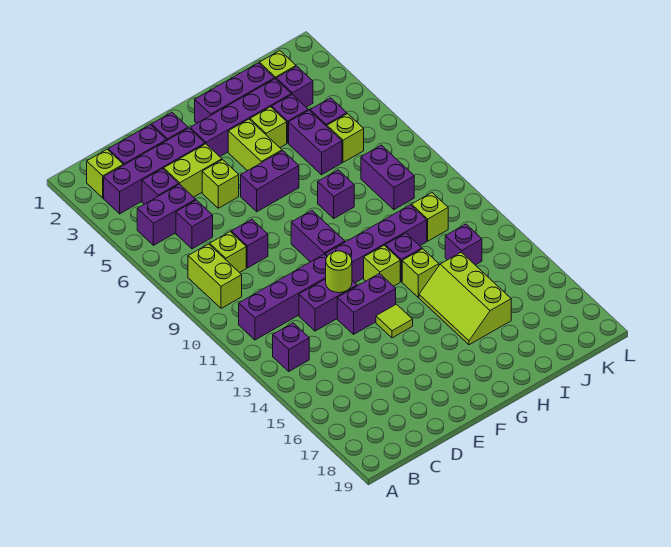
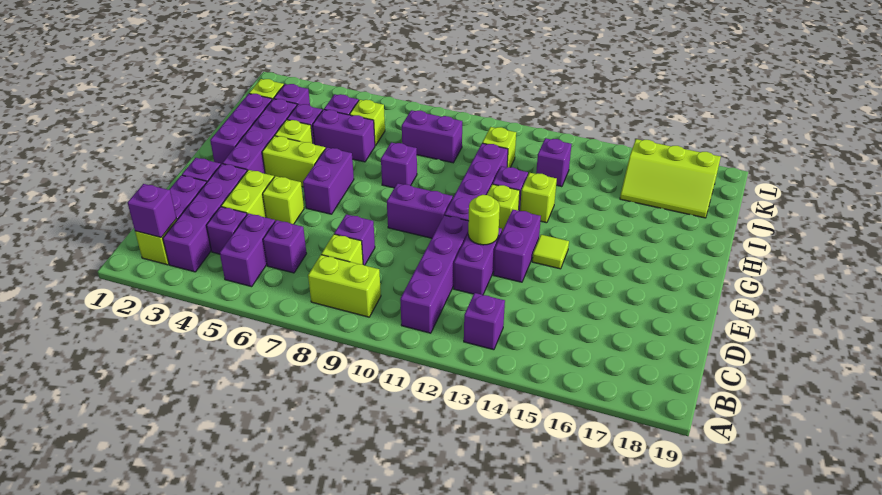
none -> purple 1x1 brick [128,184,176,237]
lime 2x3 slope [419,252,511,345] -> lime 2x3 slope moved to [620,139,721,218]

